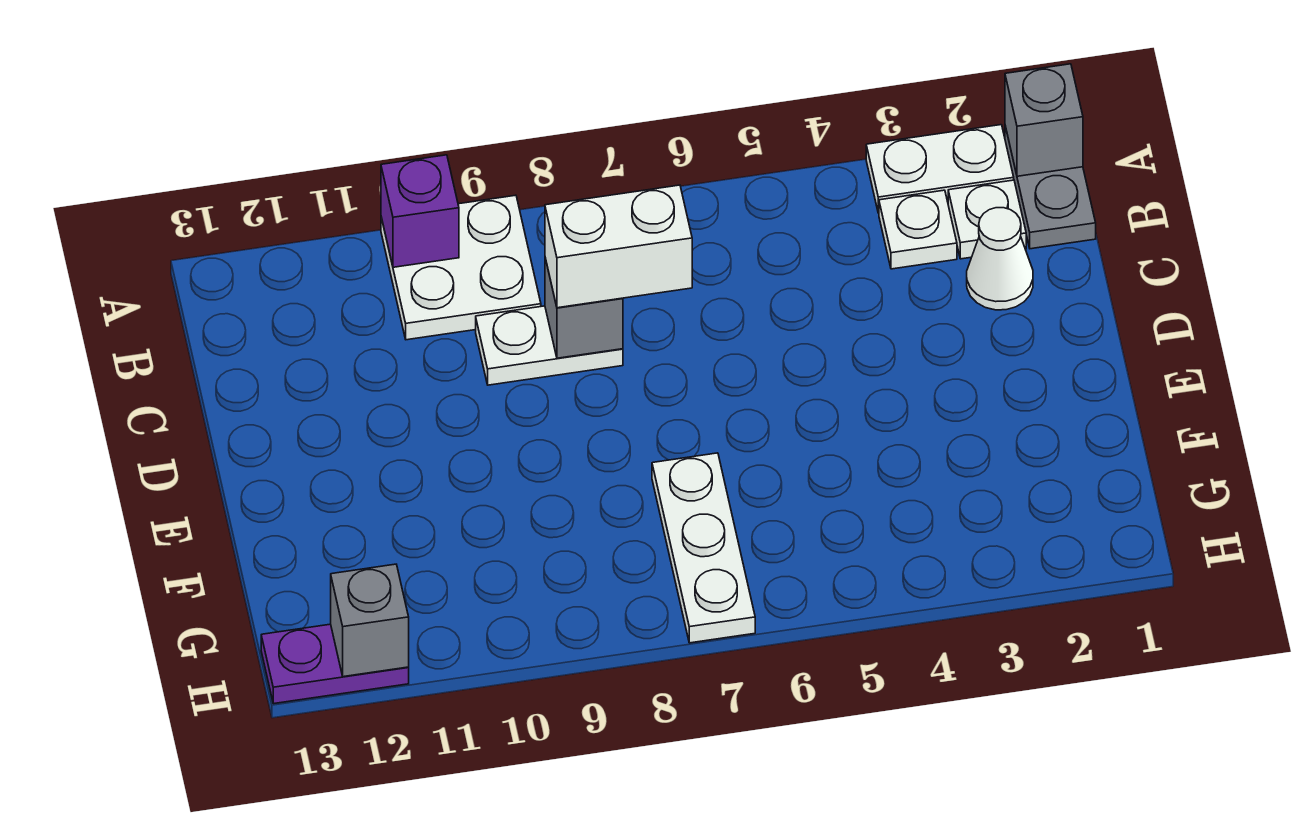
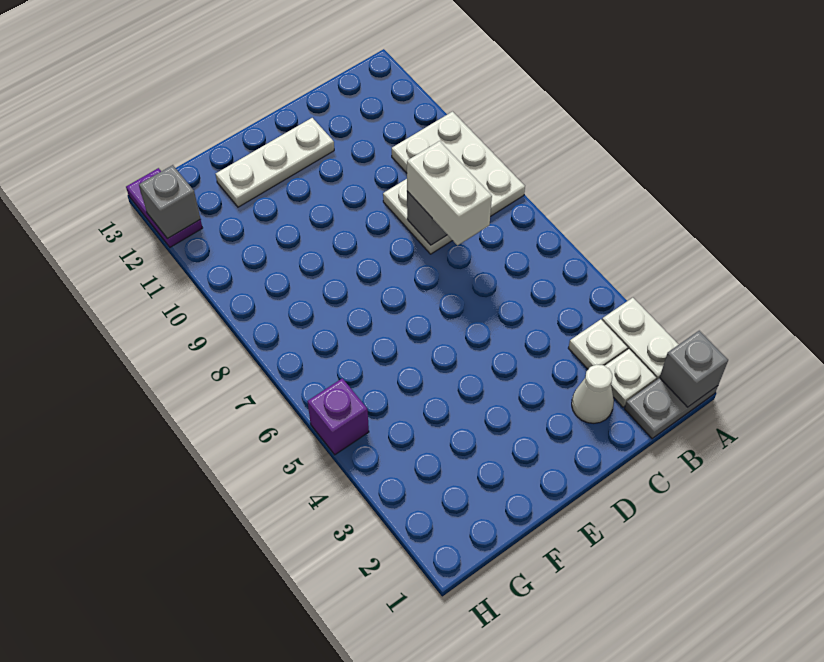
white 2x2 plate [381,195,541,340] -> white 2x3 plate [392,112,525,217]
purple 1x1 brick [381,155,459,267] -> purple 1x1 brick moved to [307,378,369,455]
white 1x3 plate [652,453,755,643] -> white 1x3 plate moved to [216,118,334,207]

